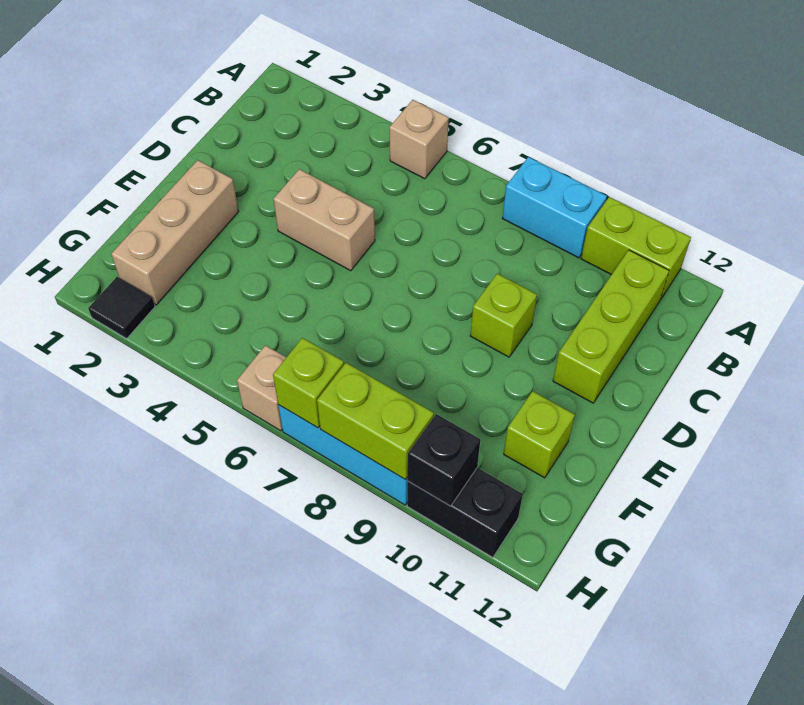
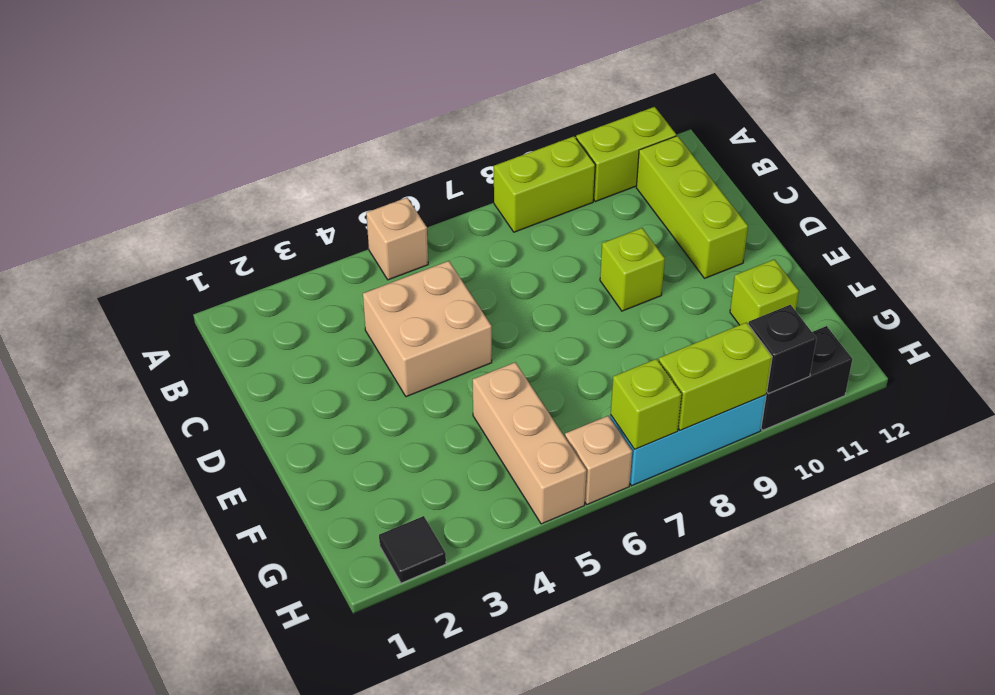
cyan 1x2 brick [502,157,607,258] -> lime 1x2 brick [494,136,595,232]
tan 1x2 brick [274,169,375,271] -> tan 2x2 brick [363,261,492,397]
tan 1x3 brick [111,160,239,305] -> tan 1x3 brick moved to [473,362,586,524]

